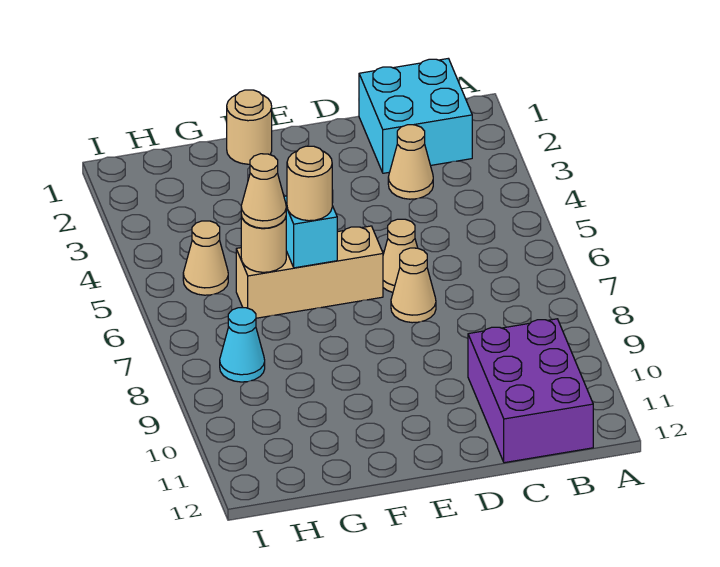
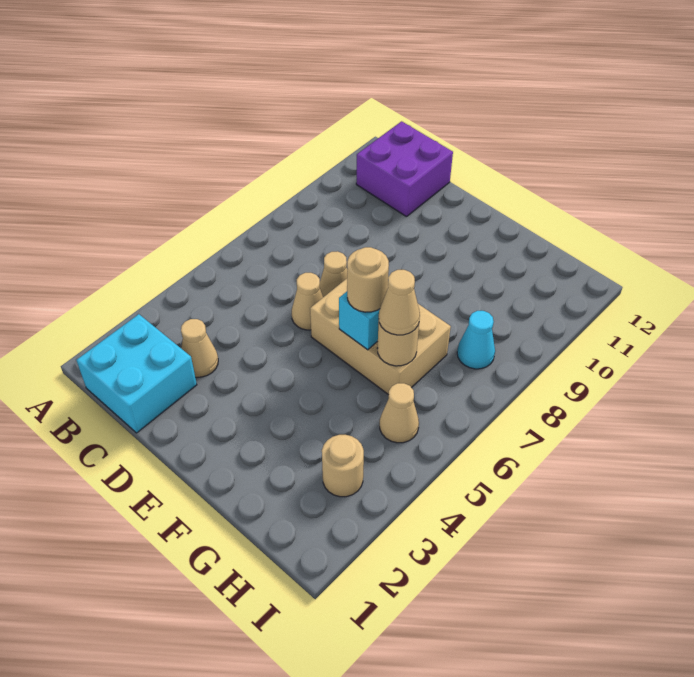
purple 2x3 brick [468,319,593,463] -> purple 2x2 brick [356,121,453,217]
tan 1x3 brick [236,226,383,318] -> tan 2x3 brick [310,279,451,395]
tan 1x1 round brick [227,90,272,164] -> tan 1x1 round brick moved to [322,435,364,497]

